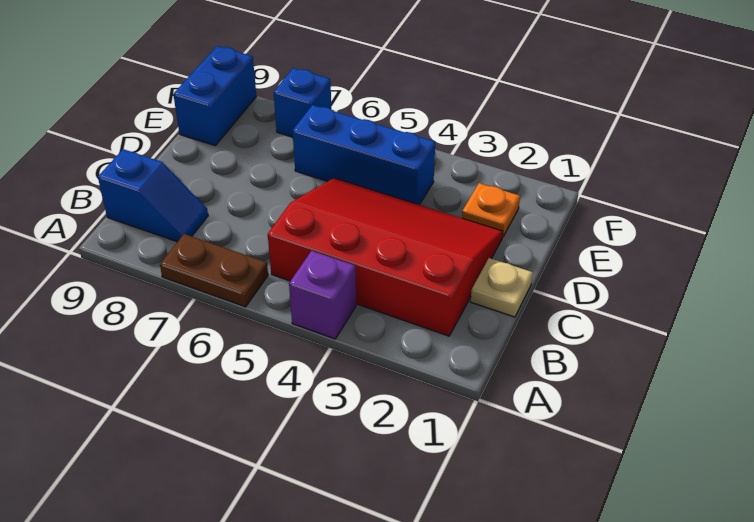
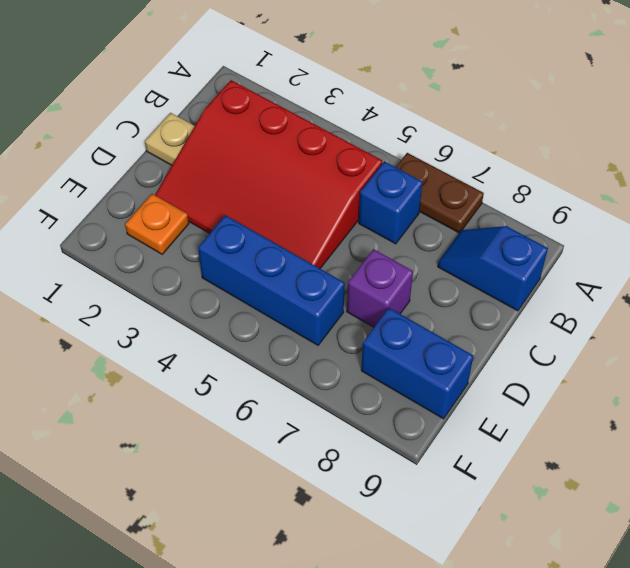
purple 1x1 brick [289,251,356,339] -> purple 1x1 brick moved to [347,249,413,327]
blue 1x2 brick [173,46,256,145] -> blue 1x2 brick turned to [361,308,473,419]
blue 1x1 brick [273,68,331,137] -> blue 1x1 brick moved to [359,162,423,244]

